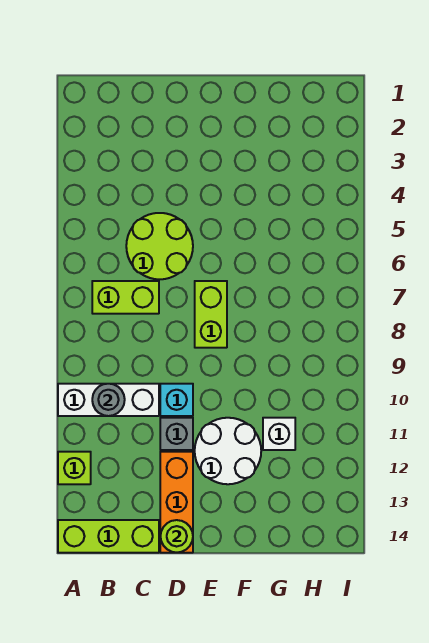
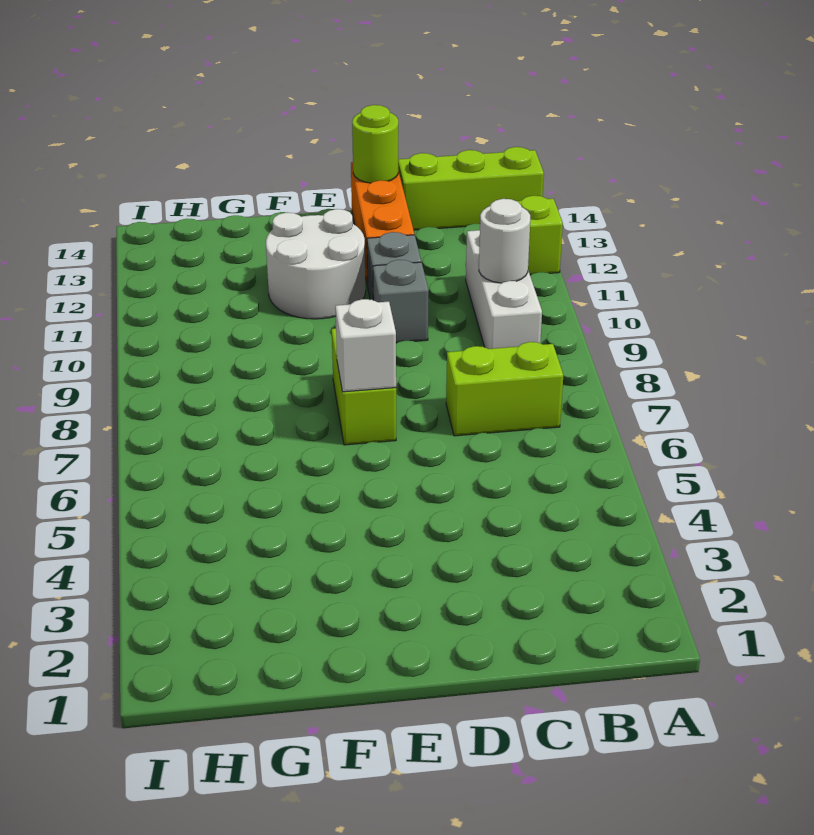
white 1x3 brick [58,384,159,416] -> white 1x3 brick turned to [466,230,542,349]
grey 1x1 round brick [92,384,125,416] -> white 1x1 round brick [479,199,530,283]
lime 2x2 round brick [126,213,193,279] -> none
cyan 1x1 brick [160,384,193,416] -> grey 1x1 brick [373,260,429,343]
white 1x1 brick [263,418,295,450] -> white 1x1 brick moved to [335,299,396,392]

